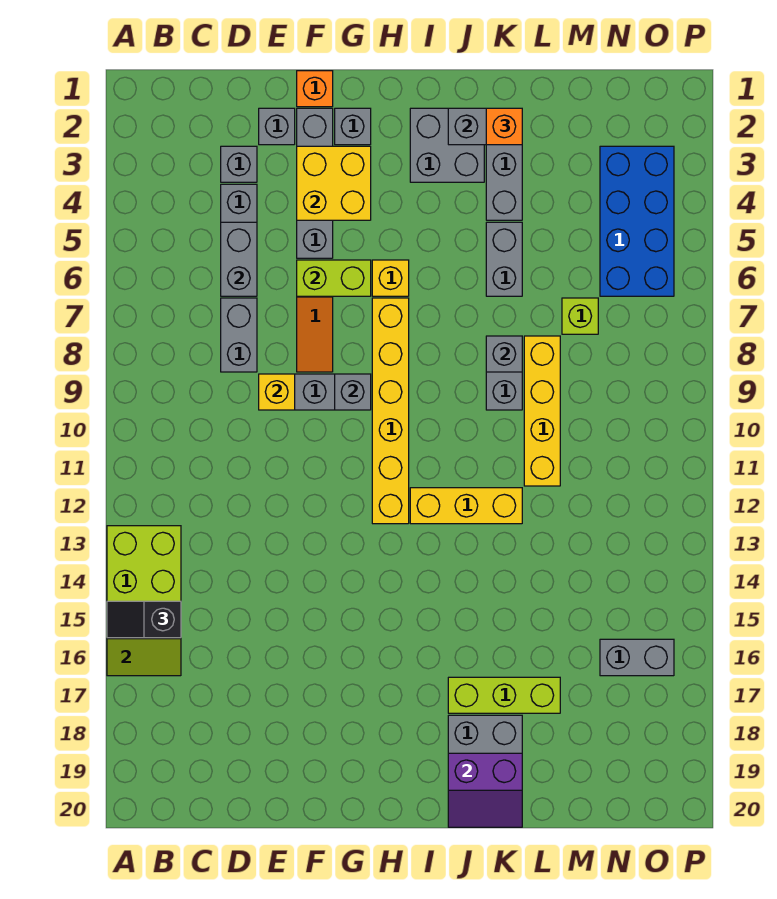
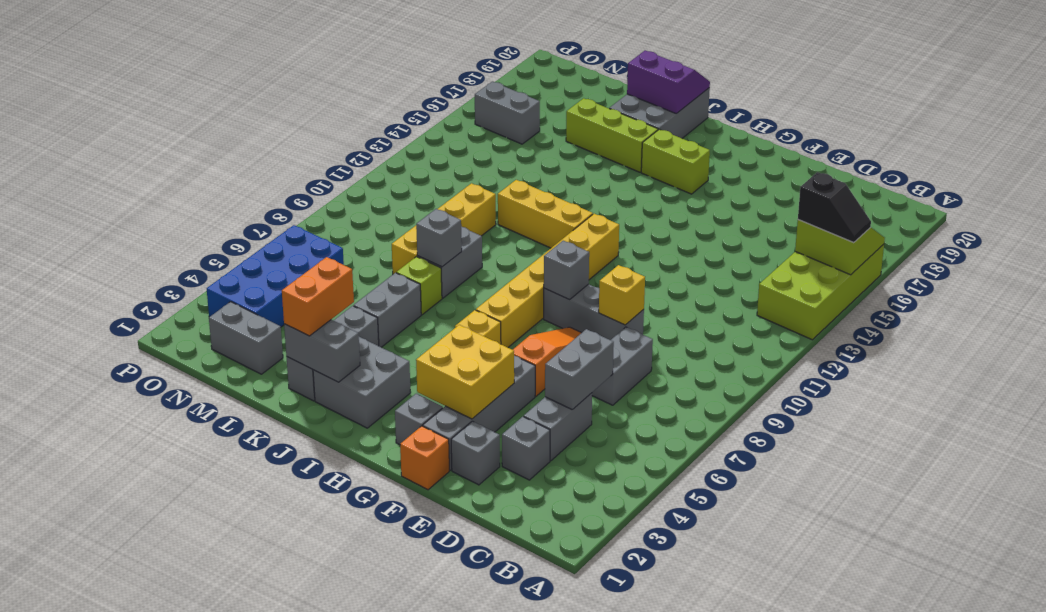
lime 1x2 brick [297,260,371,296] -> lime 1x2 brick moved to [641,129,710,194]
orange 1x1 brick [486,108,522,145] -> orange 1x2 brick [282,257,354,336]
none -> grey 1x2 brick [209,302,283,374]
lime 1x1 brick [562,298,598,334] -> lime 1x1 brick moved to [396,257,442,315]

